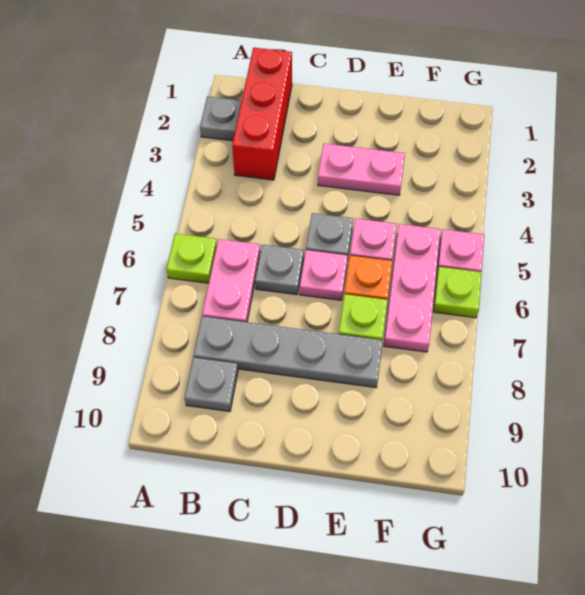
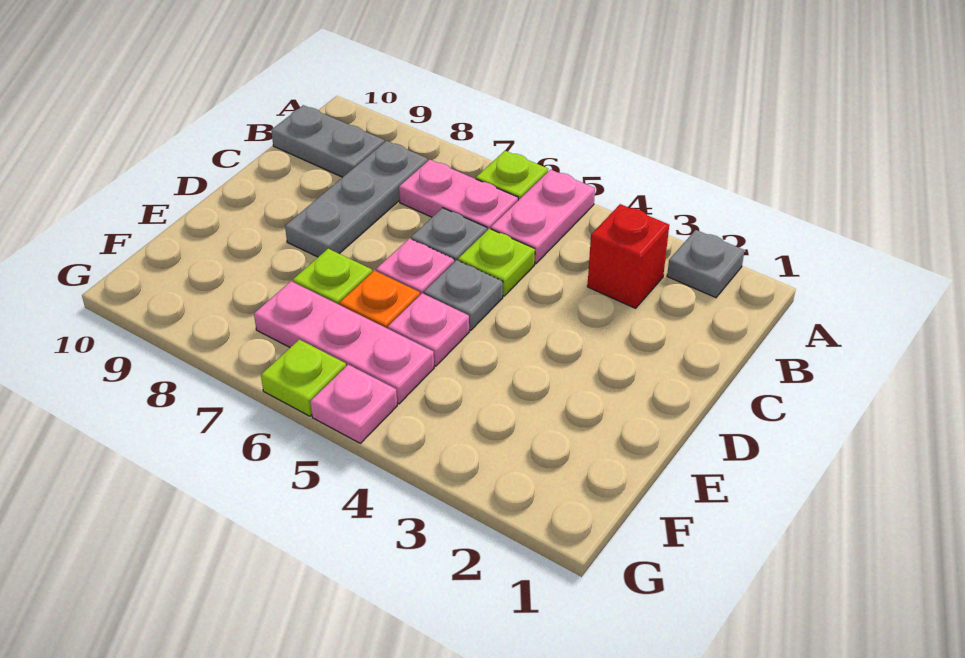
red 1x3 brick [232,48,292,180] -> red 1x1 brick [587,204,669,308]
grey 1x4 plate [194,316,383,387] -> grey 1x3 plate [285,141,428,257]
grey 1x1 plate [185,358,238,411] -> grey 1x2 plate [271,105,384,177]
none -> lime 1x1 plate [458,229,535,296]
pink 1x2 plate [318,144,405,195] -> pink 1x2 plate moved to [491,170,595,264]

